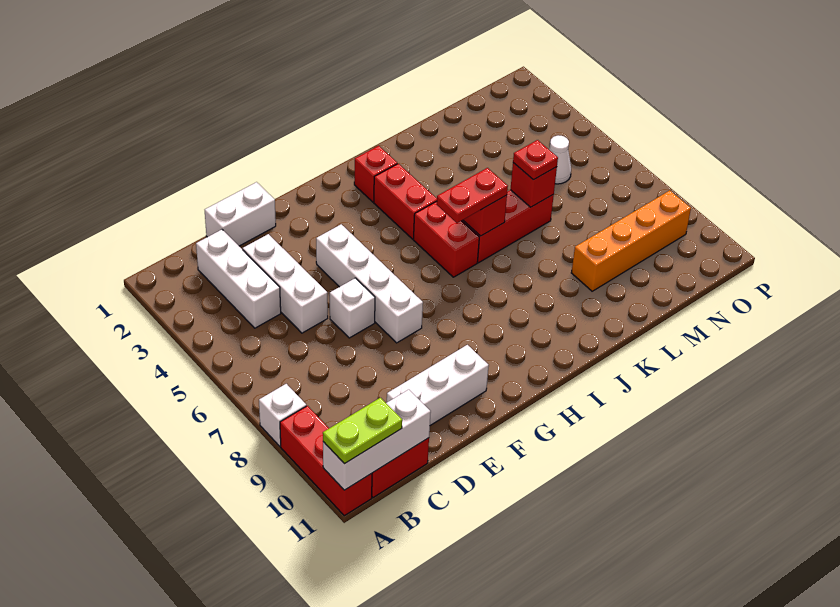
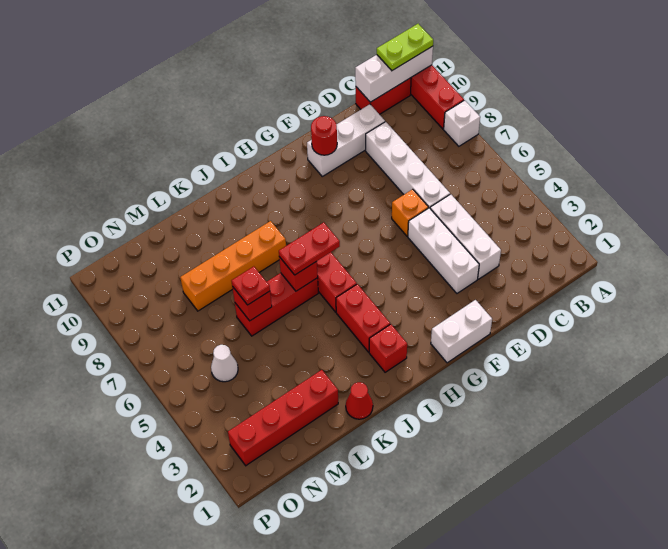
white 1x3 brick [196,230,281,328] -> white 1x3 brick moved to [408,208,479,293]
white 1x2 brick [205,182,276,246] -> white 1x2 brick moved to [431,300,492,363]
white 1x1 brick [330,278,375,338] -> orange 1x1 brick [392,189,428,236]
white 1x4 brick [316,224,423,343] -> white 1x4 brick moved to [366,122,450,208]
none -> red 1x1 round brick [311,116,337,155]
none -> red 1x1 cone [346,382,373,419]
none -> red 1x4 brick [228,370,338,466]
orange 1x4 brick [571,190,691,291] -> orange 1x4 brick moved to [180,221,286,311]

